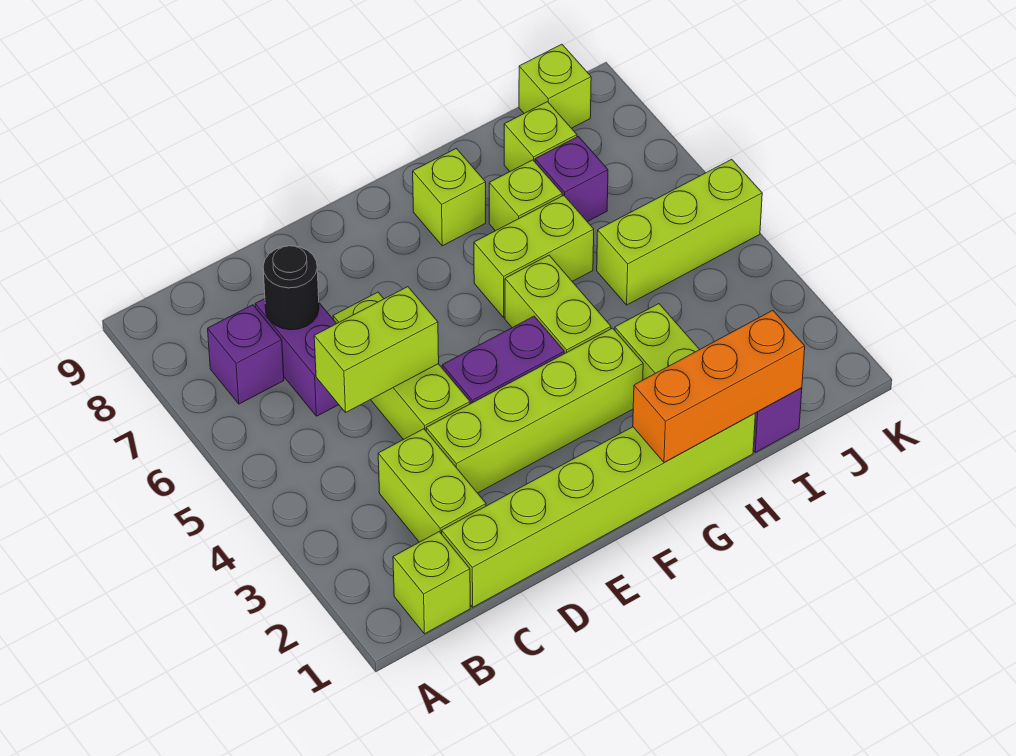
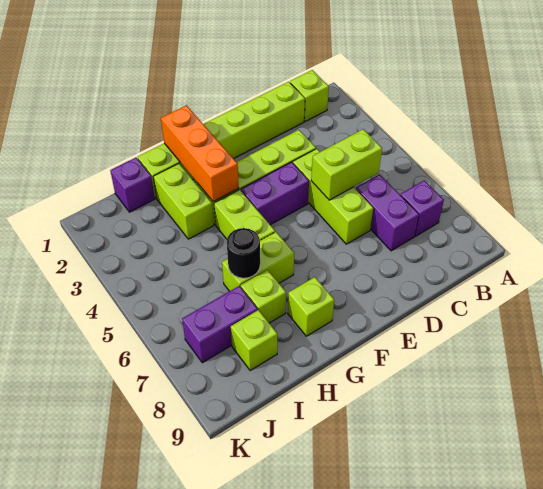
lime 1x2 brick [378,429,486,542] -> none
black 1x1 round brick [263,246,319,330] -> black 1x1 round brick moved to [227,228,260,278]
orange 1x3 brick [633,310,805,463] -> orange 1x3 brick turned to [161,105,239,202]
lime 1x3 brick [597,159,762,305] -> none
purple 1x1 brick [535,136,608,222] -> purple 1x2 brick [182,286,258,363]
lime 1x1 brick [519,44,591,128] -> none

